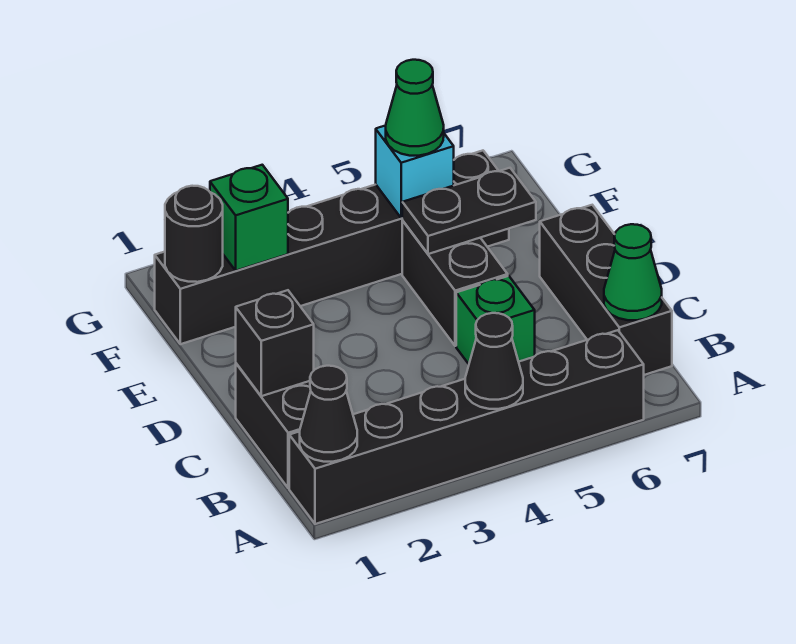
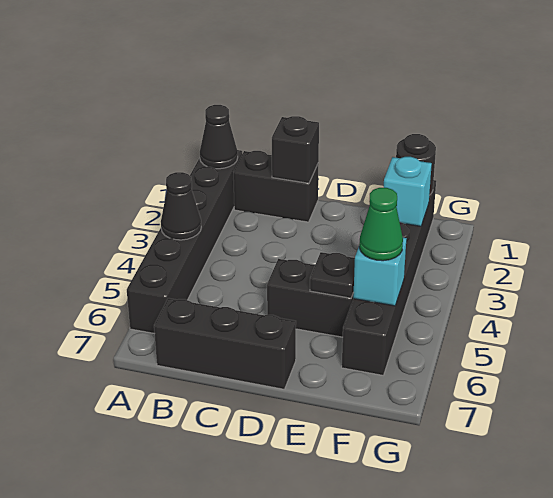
green 1x1 cone [604,224,662,320] -> none
green 1x1 brick [456,276,535,364] -> none
black 1x2 plate [402,168,536,254] -> black 1x1 plate [310,252,355,298]
green 1x1 brick [210,165,288,271] -> cyan 1x1 brick [384,157,432,226]

